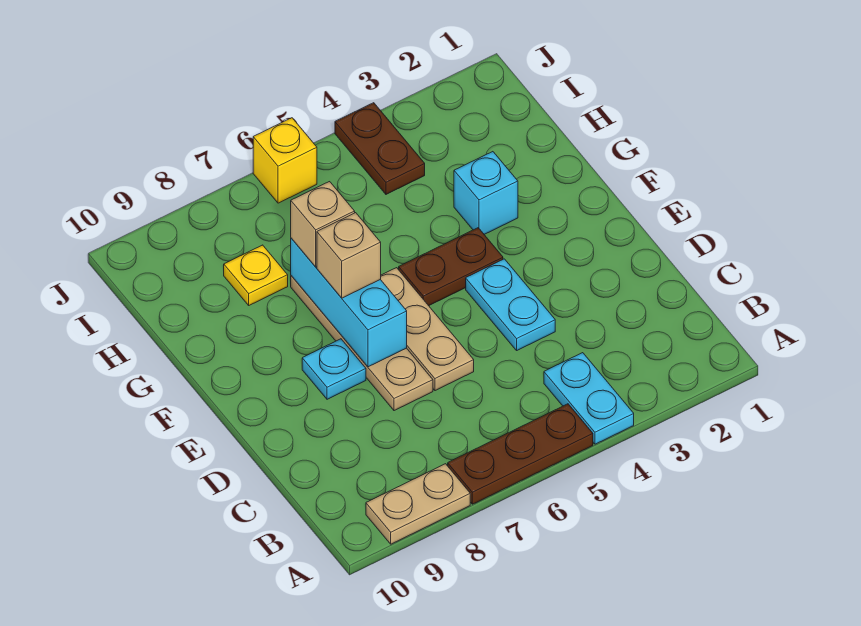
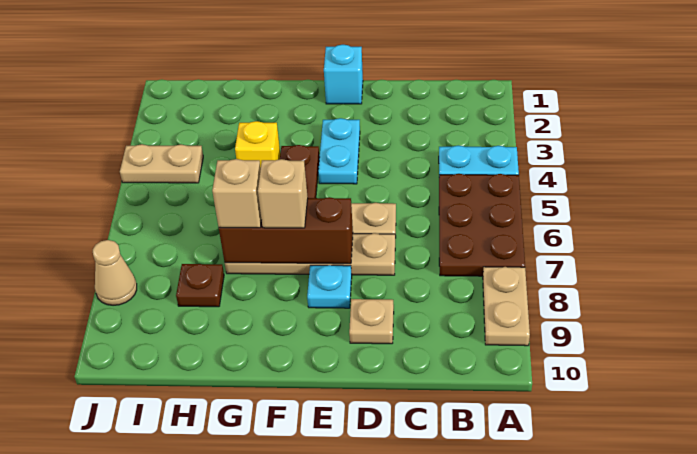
brown 1x3 plate [448,404,593,504] -> brown 2x3 plate [439,174,525,276]
cyan 1x2 plate [466,259,555,350] -> cyan 1x2 plate turned to [318,118,360,184]
none -> tan 1x1 plate [349,299,394,344]
cyan 1x3 brick [291,238,407,367] -> brown 1x3 brick [219,197,353,264]
cyan 1x1 brick [454,152,518,234] -> cyan 1x1 brick moved to [324,45,363,104]
yellow 1x1 plate [224,245,288,305] -> brown 1x1 plate [176,264,224,307]
brown 1x2 plate [335,103,425,194] -> tan 1x2 plate [120,144,203,183]
yellow 1x1 brick [253,118,317,203] -> yellow 1x1 brick moved to [235,121,280,167]
none -> tan 1x1 cone [93,240,137,305]

